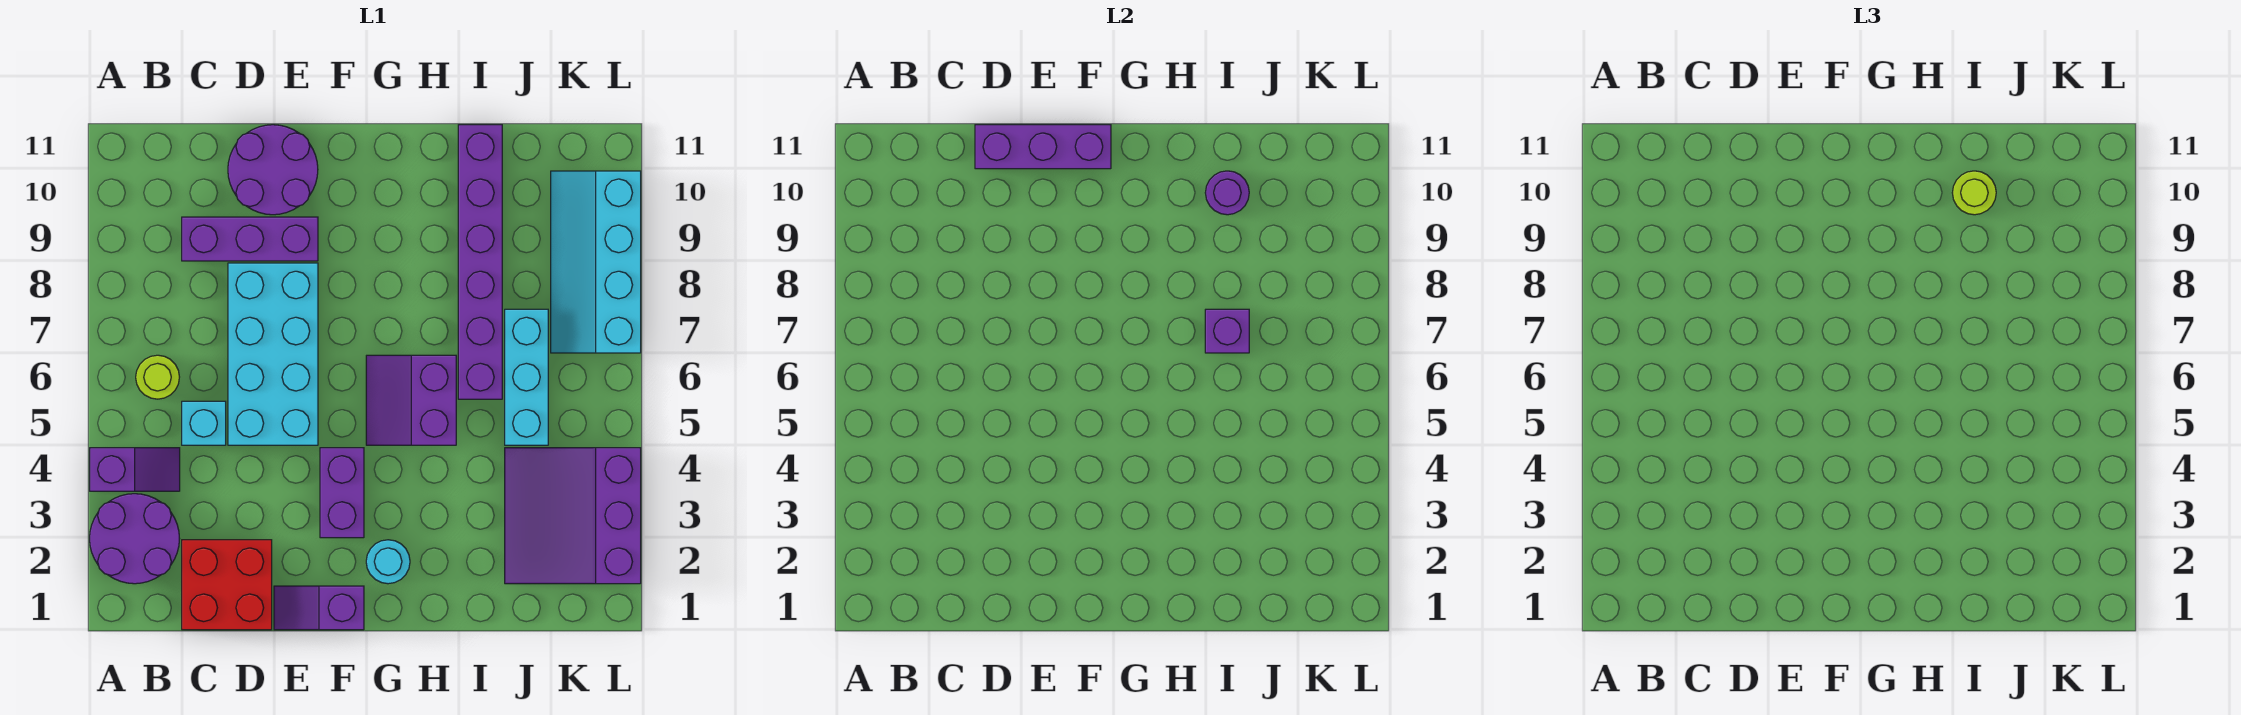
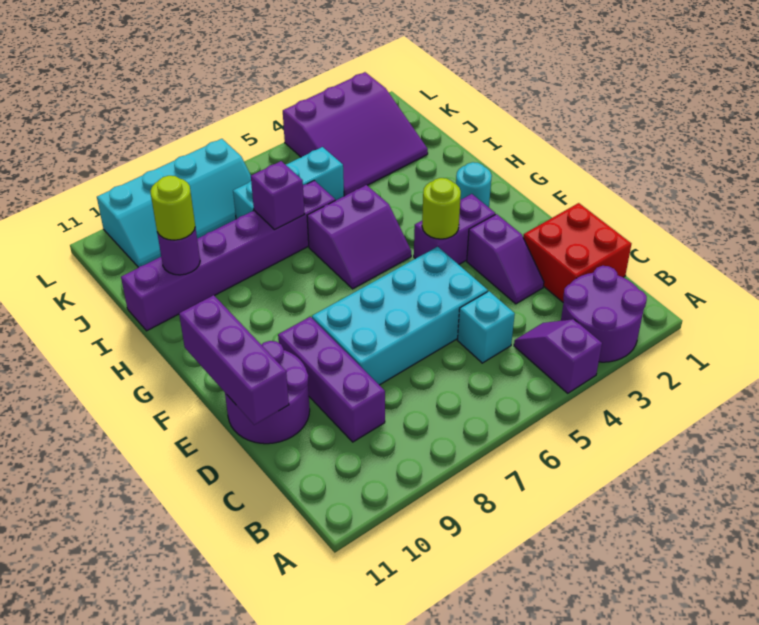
lime 1x1 round brick [136,355,179,399] -> lime 1x1 round brick moved to [422,178,461,239]
purple 1x2 slope [274,586,364,630] -> purple 1x2 slope moved to [467,214,544,304]

